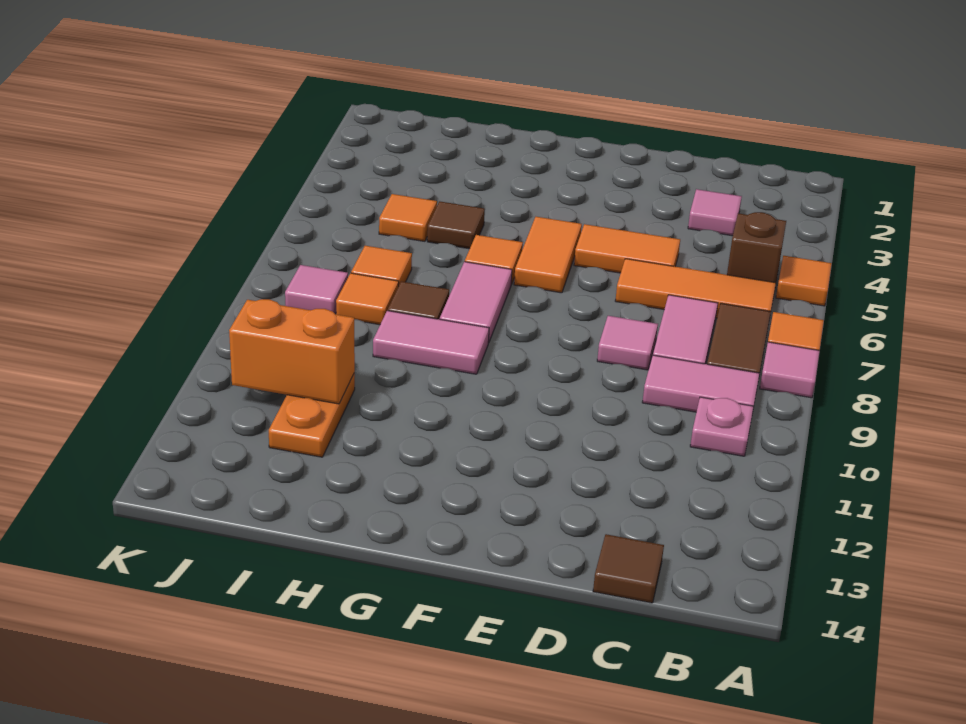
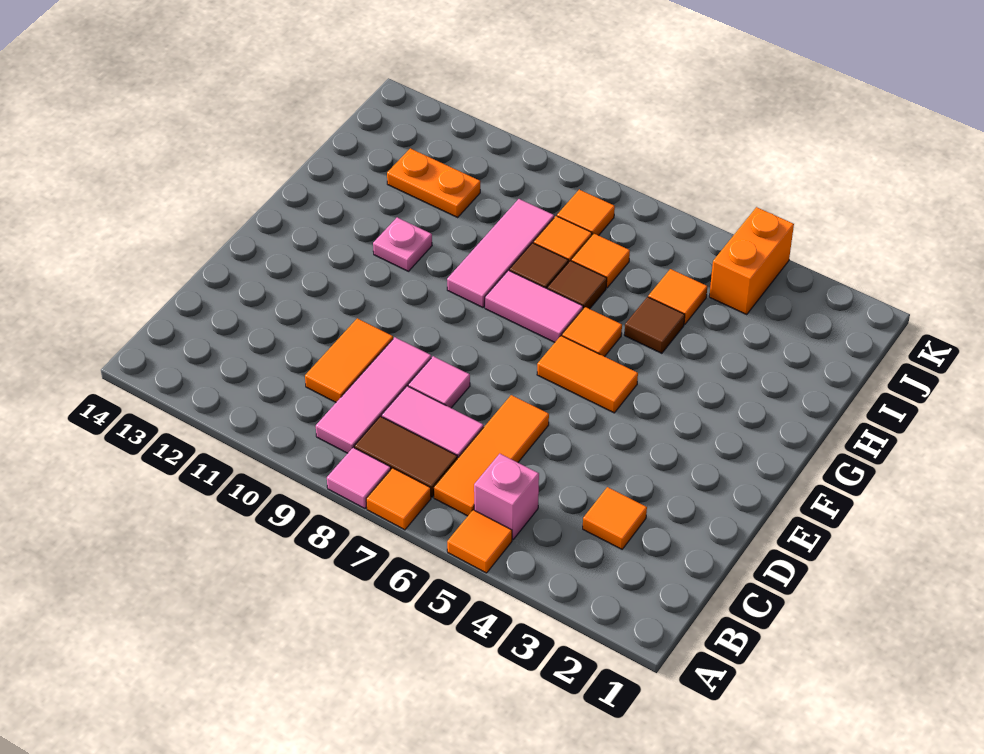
brown 1x1 brick [727,212,786,283] -> pink 1x1 brick [474,454,539,539]
pink 1x2 tile [642,355,759,412] -> pink 1x3 tile [316,337,431,453]
pink 1x1 plate [690,397,754,456] -> pink 1x1 plate moved to [373,217,432,271]
pink 1x1 tile [688,189,742,236] -> orange 1x1 tile [583,487,647,549]
brown 1x1 tile [593,534,664,603] -> brown 1x1 tile moved to [547,261,607,309]
orange 1x2 tile [574,224,680,273] -> orange 1x2 tile moved to [305,318,393,402]
pink 1x2 tile [373,311,489,374] -> pink 1x3 tile [447,199,554,307]
orange 1x2 brick [229,299,355,404] -> orange 1x2 brick moved to [709,207,794,315]
pink 1x1 tile [285,265,348,314] -> orange 1x1 tile [557,190,615,236]

